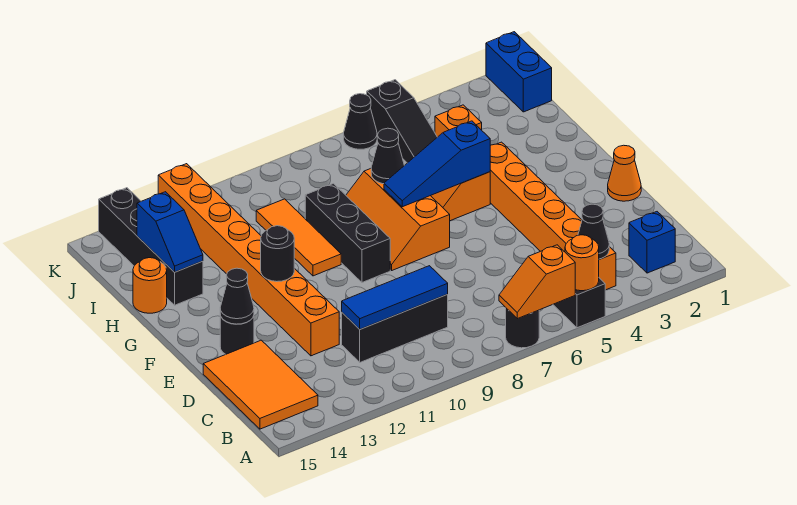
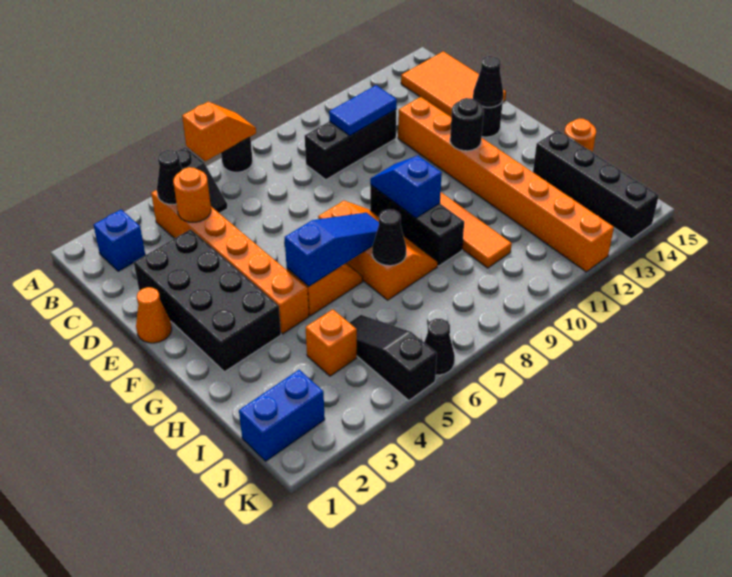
orange 1x1 round brick [565,235,599,291] -> orange 1x1 round brick moved to [173,167,211,222]
blue 1x3 tile [342,266,448,329] -> blue 1x2 tile [329,85,397,136]
none -> black 2x4 brick [134,229,281,372]
blue 1x2 slope [137,192,203,272] -> blue 1x2 slope moved to [370,156,442,218]
blue 1x2 brick [486,32,552,112] -> blue 1x2 brick turned to [239,370,325,461]

